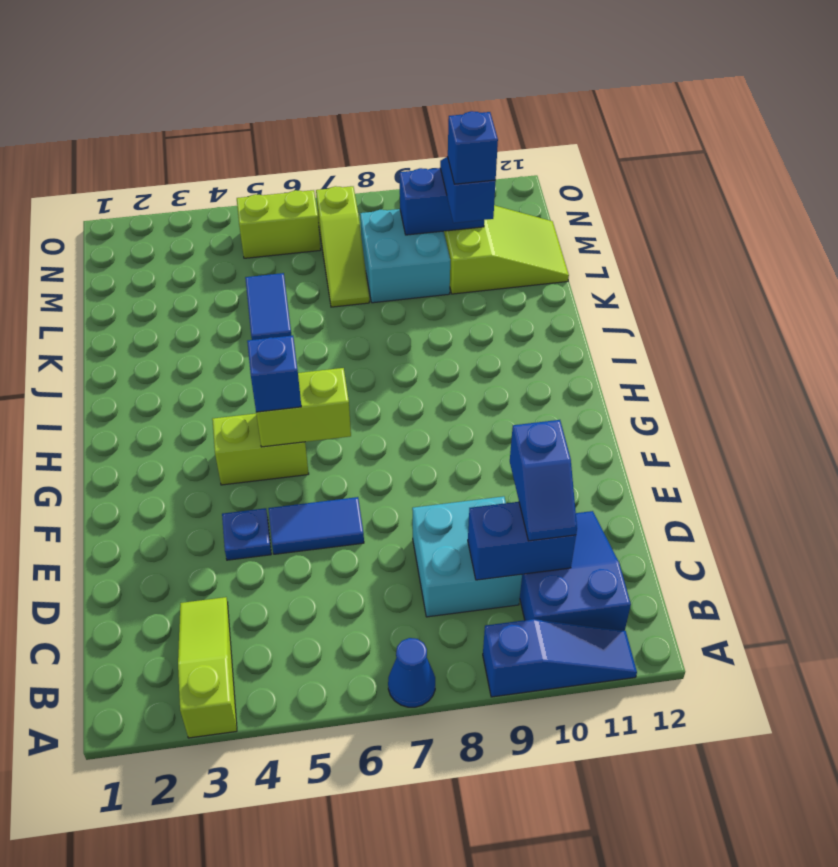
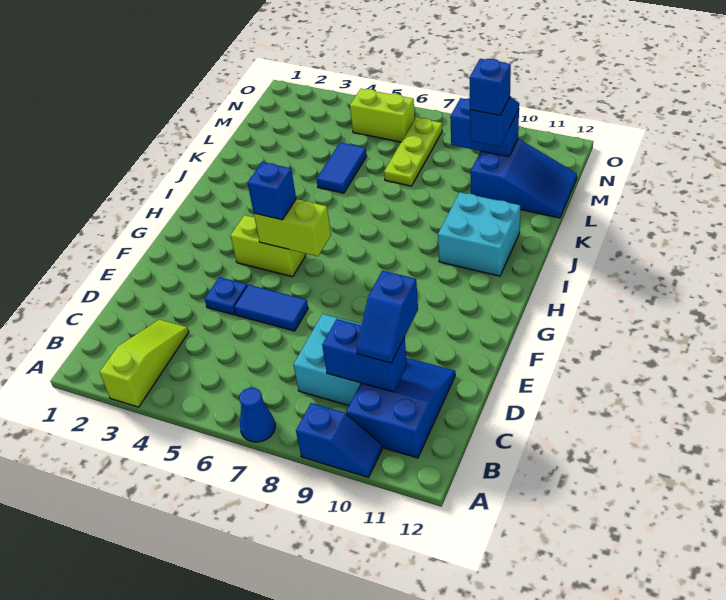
blue 1x3 slope [483,619,637,697] -> blue 1x2 slope [296,403,382,477]
lime 1x3 slope [316,186,369,307] -> lime 1x3 plate [384,118,442,186]
cyan 2x2 brick [360,209,450,303] -> cyan 2x2 brick moved to [438,192,520,276]
lime 2x3 slope [444,205,569,294] -> blue 2x3 slope [471,139,577,218]

